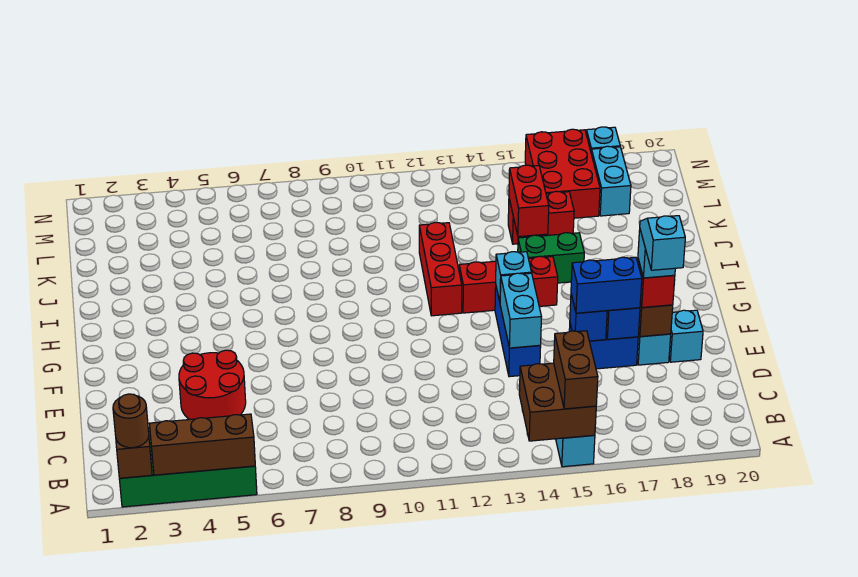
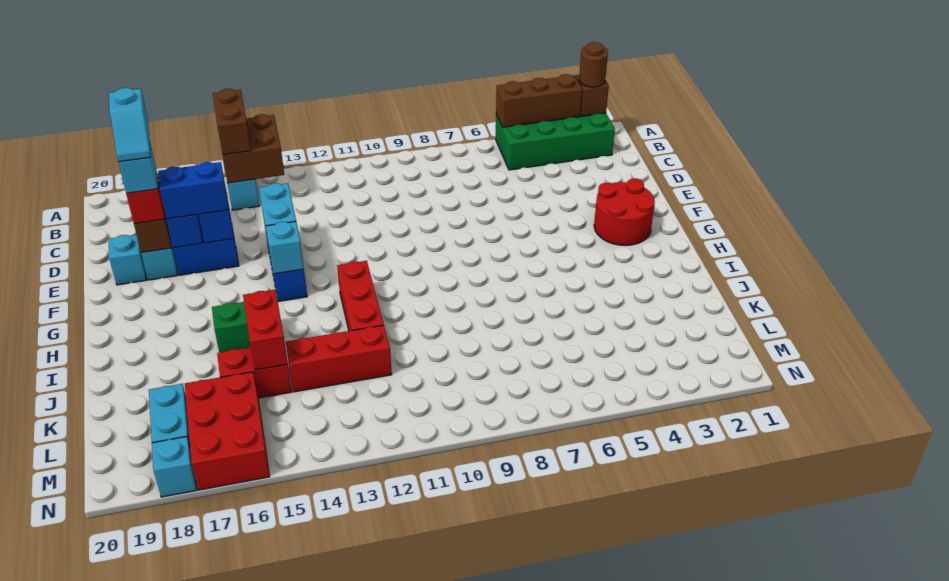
red 2x2 round brick [179,350,246,420] -> red 2x2 round brick moved to [594,179,655,245]
red 1x3 brick [459,256,558,313] -> red 1x3 brick moved to [286,325,392,392]

